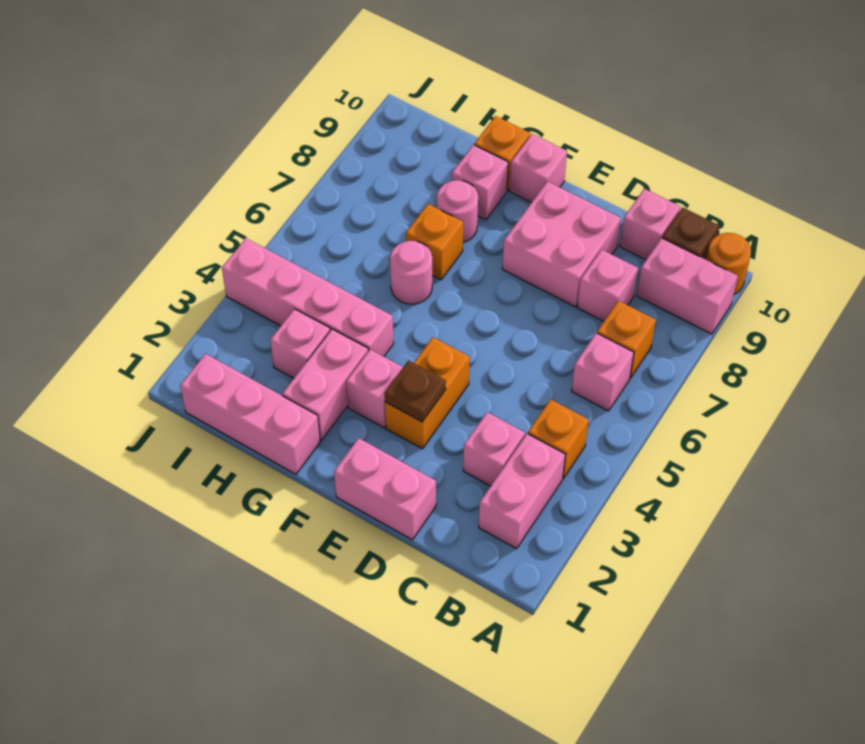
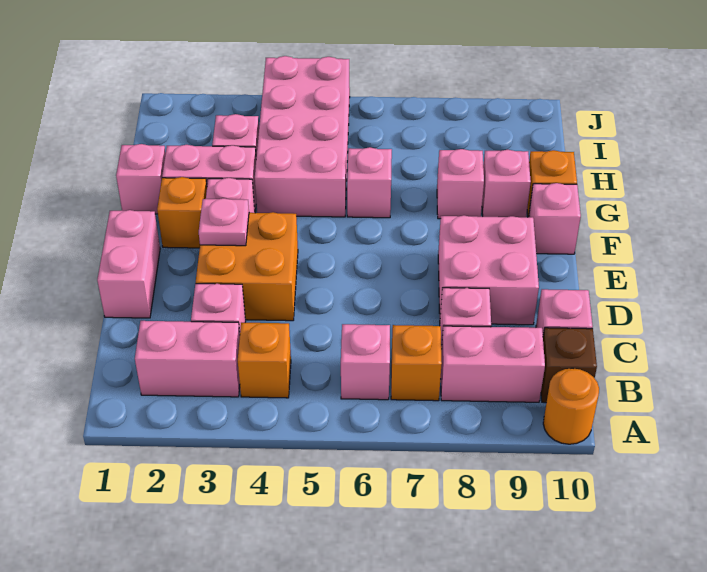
pink 1x2 brick [637,238,738,334] -> pink 1x2 brick turned to [441,326,545,402]
orange 1x2 brick [385,337,470,449] -> orange 2x2 brick [196,212,298,321]
brown 1x1 plate [385,361,446,422] -> pink 1x1 plate [199,198,249,246]
pink 1x3 brick [180,354,320,474] -> pink 1x1 brick [116,144,166,214]
pink 1x4 brick [222,238,394,357] -> pink 2x4 brick [255,56,350,217]
pink 1x1 round brick [390,241,432,304] -> pink 1x1 brick [347,147,392,218]
orange 1x1 brick [406,204,463,280] -> orange 1x1 brick moved to [157,177,207,248]
pink 1x1 round brick [437,180,478,242] -> pink 1x1 brick [437,149,484,219]

